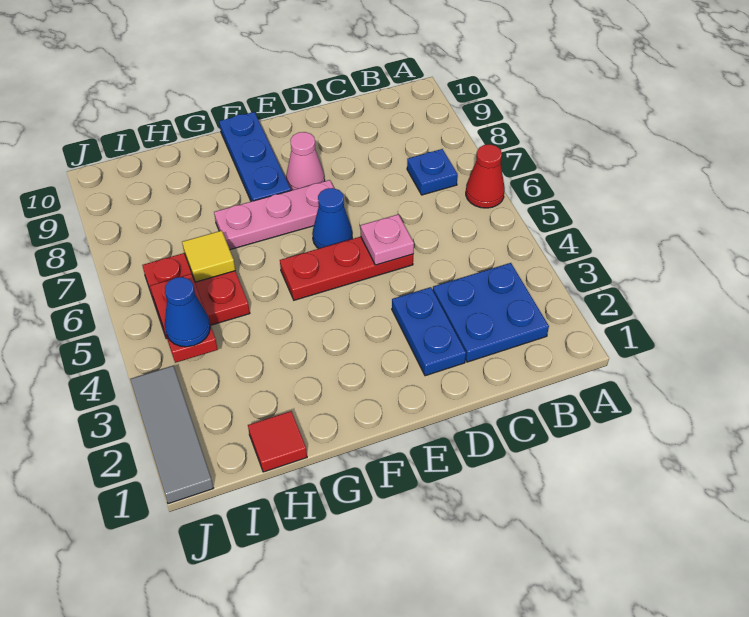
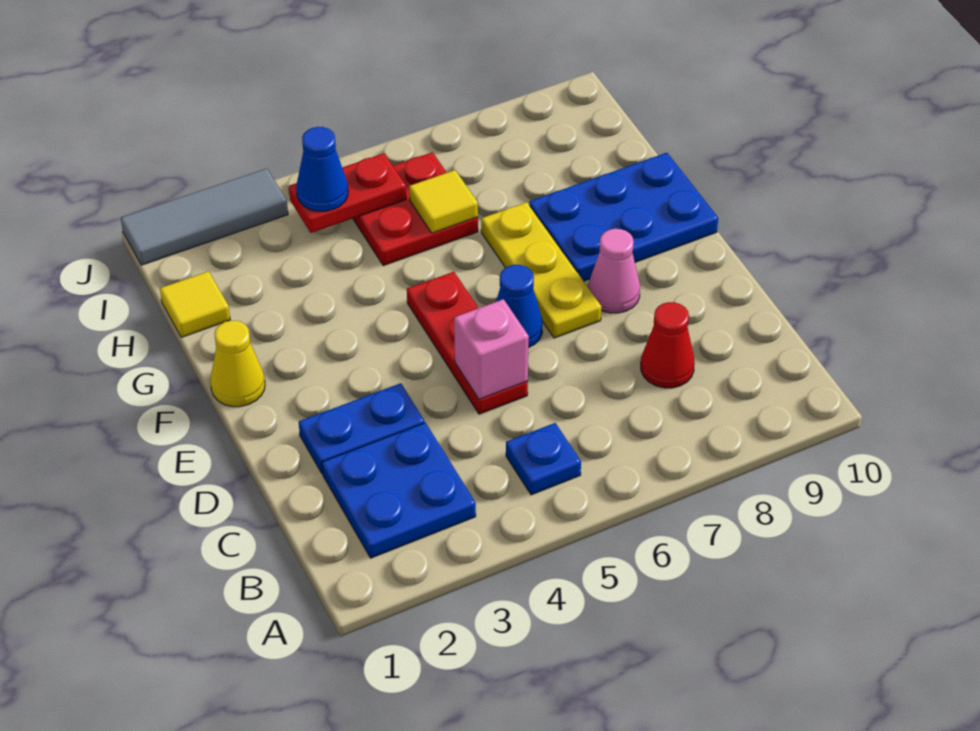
red 1x1 cone [466,144,505,208] -> red 1x1 cone moved to [641,302,695,388]
blue 1x1 plate [407,149,458,195] -> blue 1x1 plate moved to [506,423,581,495]
pink 1x1 plate [360,214,414,265] -> pink 1x1 brick [454,299,529,399]
pink 1x3 plate [214,180,334,250] -> yellow 1x3 plate [481,202,601,338]
none -> yellow 1x1 cone [210,321,265,407]
blue 1x3 plate [219,112,291,201] -> blue 2x3 plate [529,153,718,281]
red 1x1 tile [248,411,307,472] -> yellow 1x1 tile [160,271,230,337]

